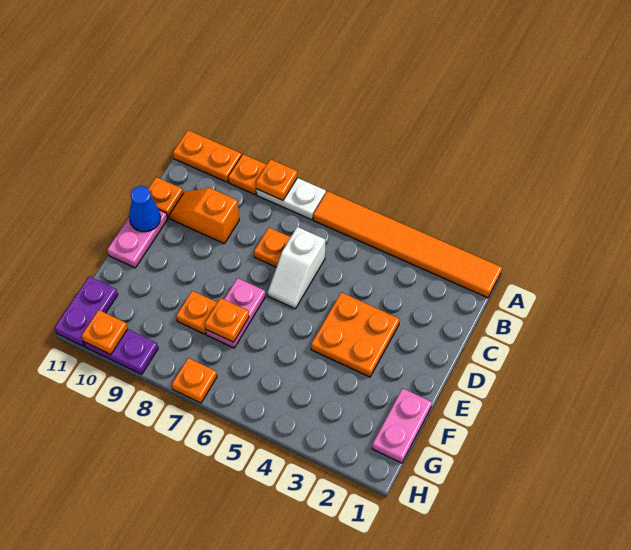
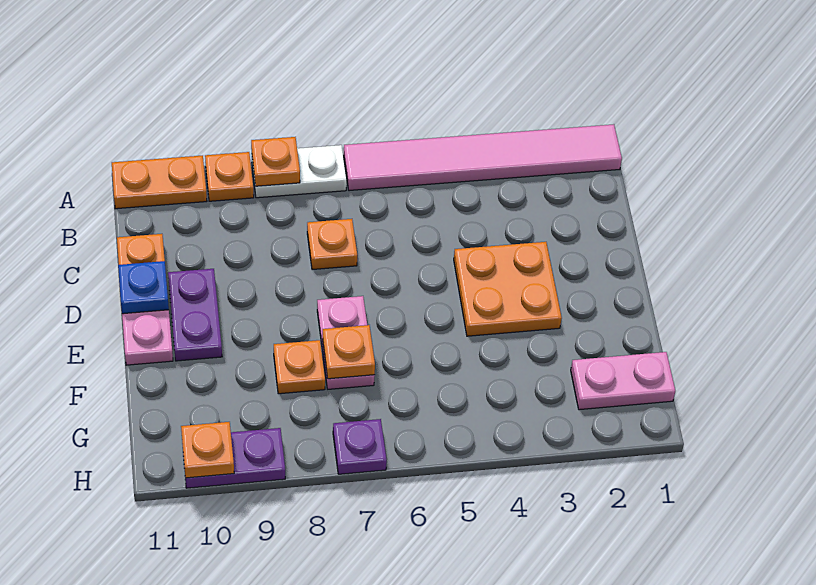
orange 1x6 tile [313,191,502,298] -> pink 1x6 tile [344,124,622,191]
white 1x2 slope [267,227,325,309] -> none
orange 1x2 slope [169,188,239,243] -> none
blue 1x1 cone [129,186,161,232] -> blue 1x1 plate [118,261,169,314]
pink 1x2 plate [372,388,432,463] -> pink 1x2 plate turned to [571,352,675,410]
purple 1x2 plate [55,276,118,346] -> purple 1x2 plate moved to [168,269,222,361]
orange 1x1 plate [172,358,217,403] -> purple 1x1 plate [333,419,387,474]

